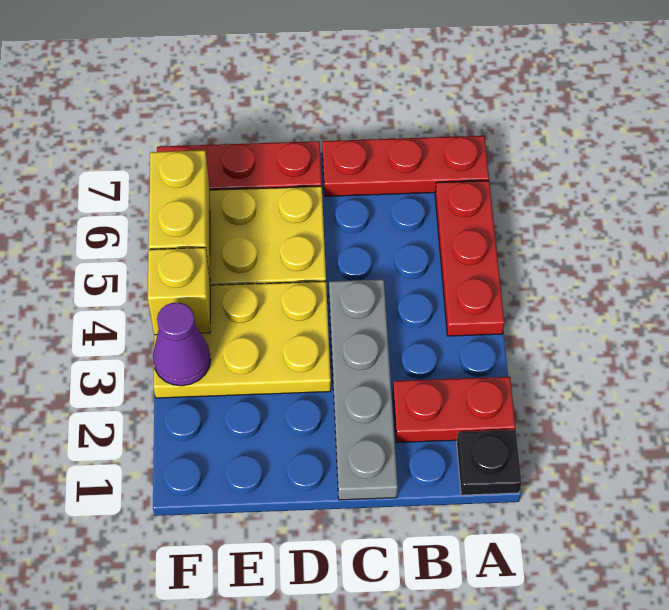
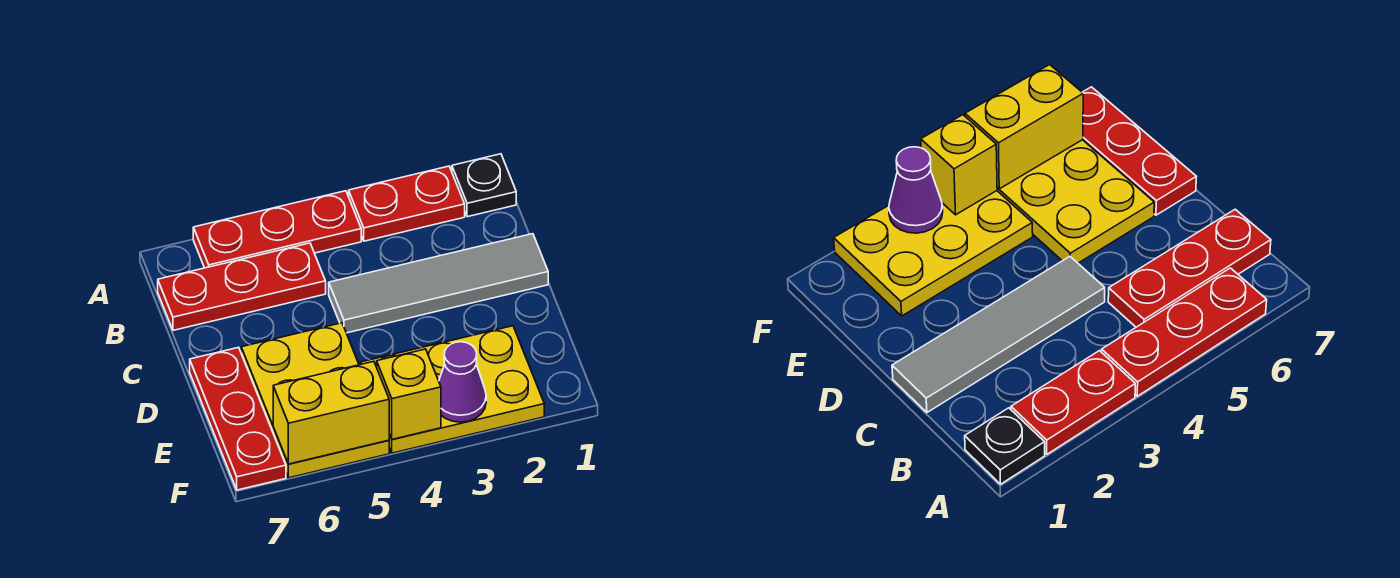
red 1x2 plate [393,377,516,443] -> red 1x2 plate turned to [349,166,465,241]
red 1x3 plate [322,136,489,196] -> red 1x3 plate turned to [158,243,326,330]
grey 1x4 plate [329,279,398,500] -> grey 1x4 tile [329,234,548,333]
yellow 2x3 plate [154,281,331,398] -> yellow 2x3 plate turned to [361,326,544,453]

